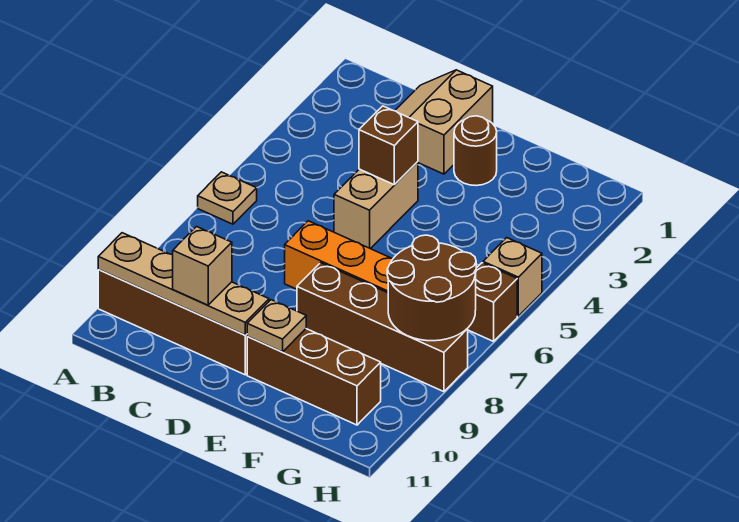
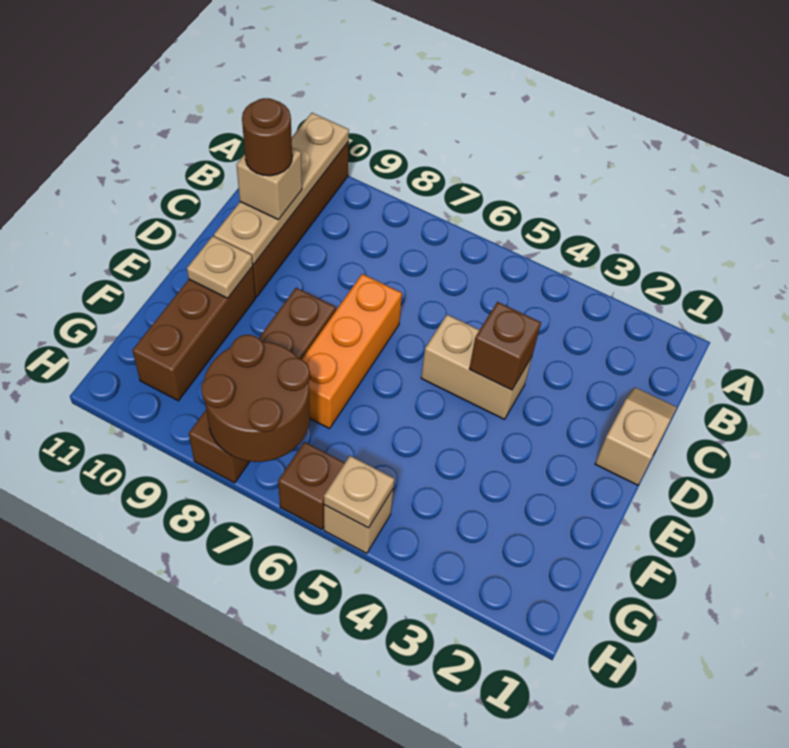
tan 1x1 plate [198,172,257,224] -> tan 1x1 plate moved to [324,456,394,528]
tan 2x2 slope [395,70,493,174] -> tan 1x2 slope [595,387,677,485]
brown 1x1 round brick [454,116,497,186] -> brown 1x1 round brick moved to [242,98,292,176]

